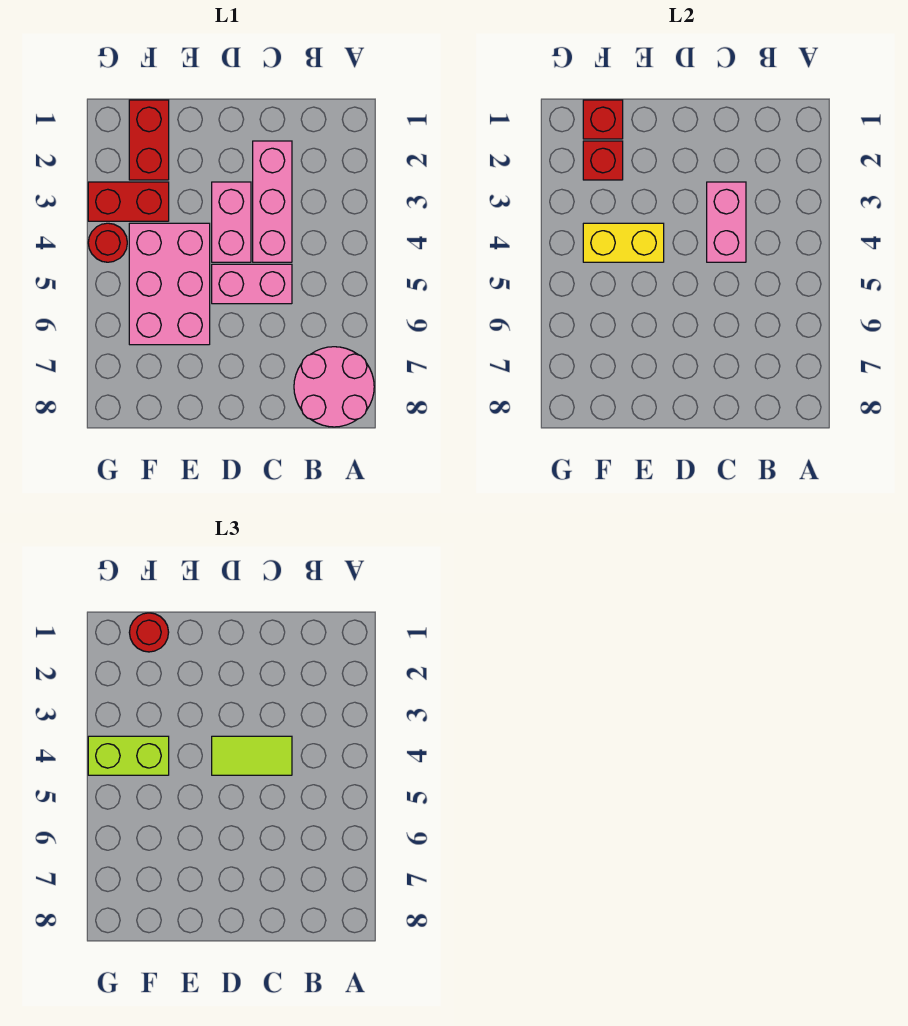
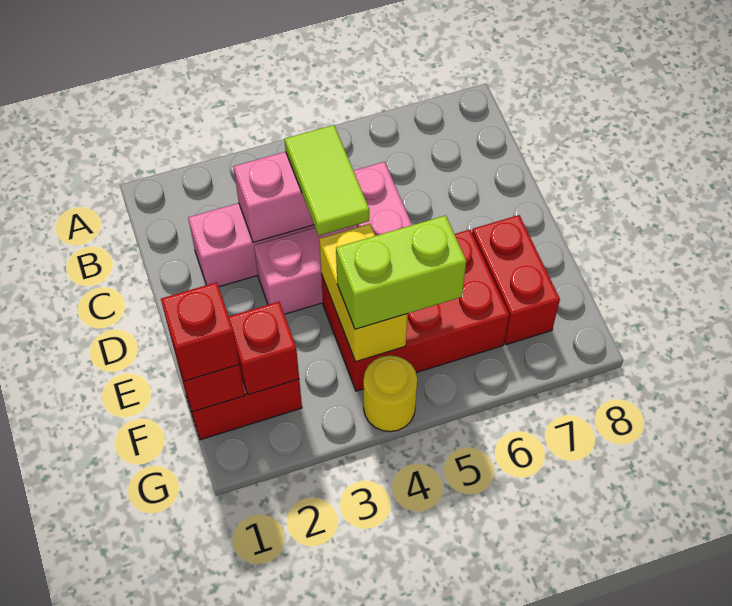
pink 2x2 round brick [294,347,374,427] -> none
pink 2x3 brick [129,223,210,345] -> red 2x3 brick [321,230,509,391]
red 1x1 round brick [129,613,169,652] -> red 1x1 brick [161,282,239,381]
red 1x2 brick [88,182,169,221] -> red 1x2 brick moved to [472,215,560,345]
lime 1x2 brick [88,736,169,775] -> lime 1x2 brick turned to [336,215,466,329]
red 1x1 round brick [88,223,127,262] -> yellow 1x1 round brick [364,355,417,432]

